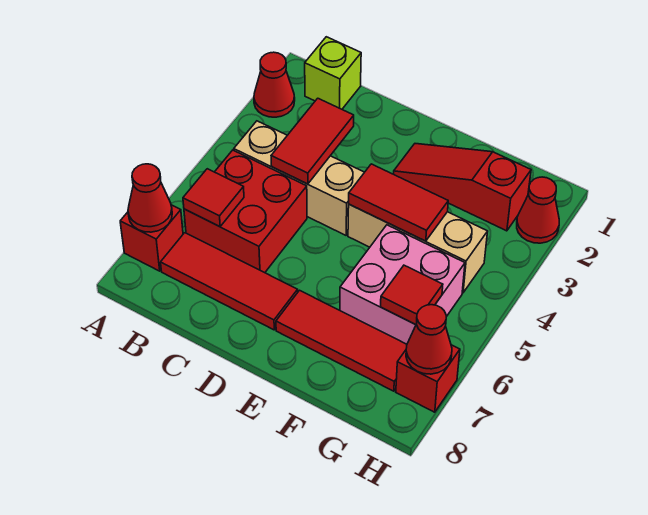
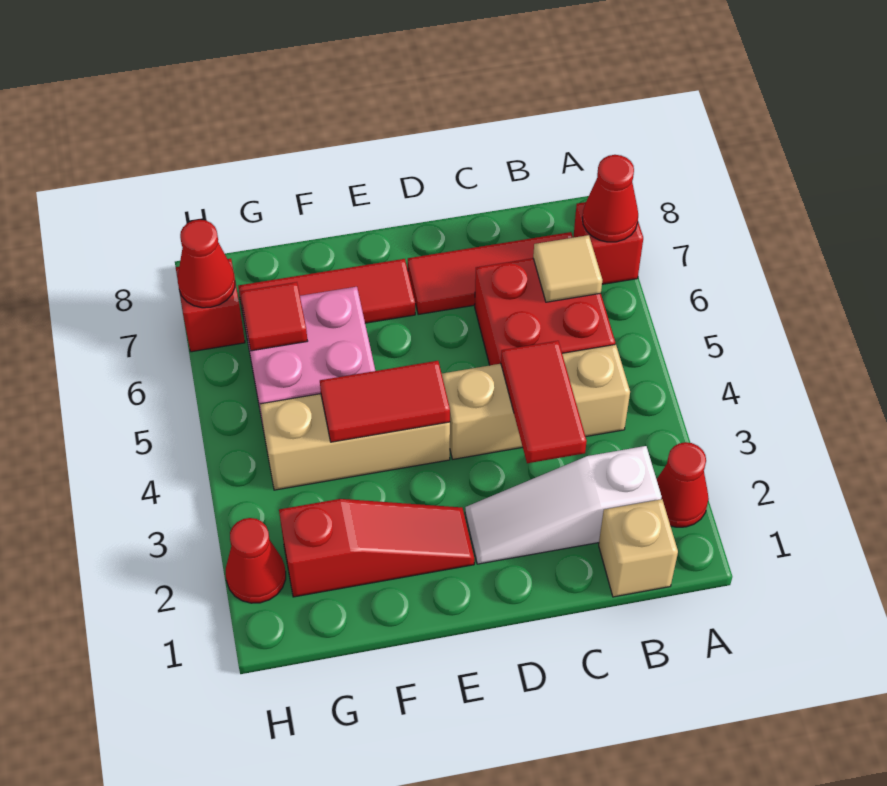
lime 1x1 brick [305,37,361,109] -> tan 1x1 brick [599,499,678,597]
none -> white 1x3 slope [465,446,662,564]
red 1x1 tile [183,169,244,227] -> tan 1x1 tile [533,235,602,302]

